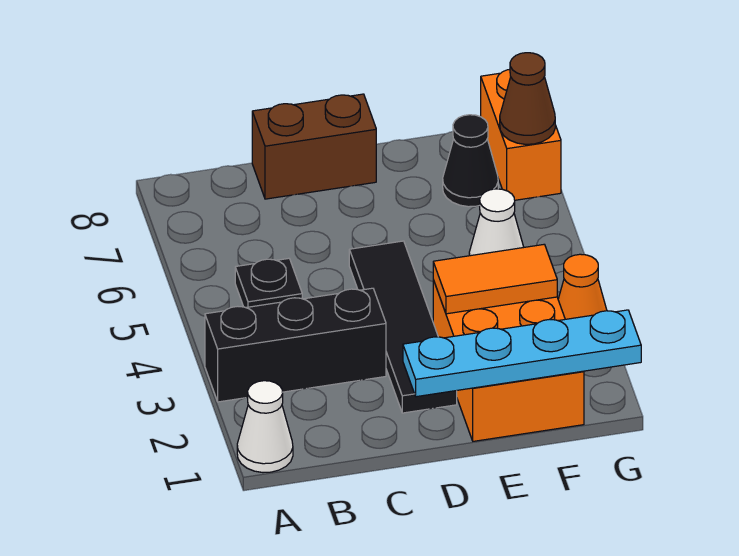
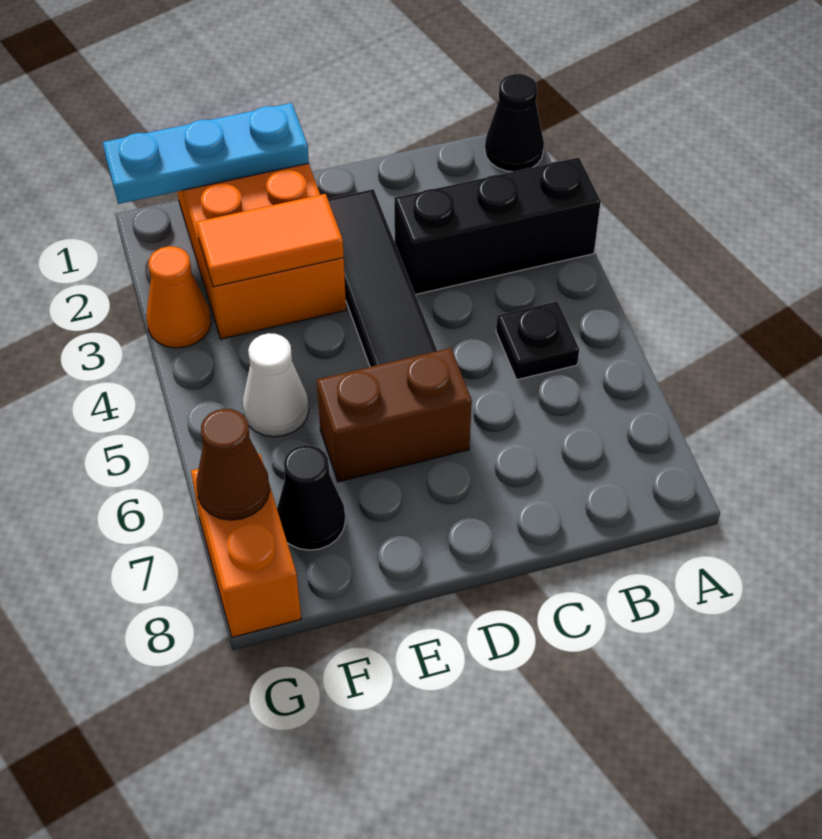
white 1x1 cone [237,381,293,473] -> black 1x1 cone [485,74,544,172]
brown 1x2 brick [252,94,376,199] -> brown 1x2 brick moved to [317,348,472,482]
cyan 1x4 plate [403,310,641,397] -> cyan 1x3 plate [103,103,309,204]

